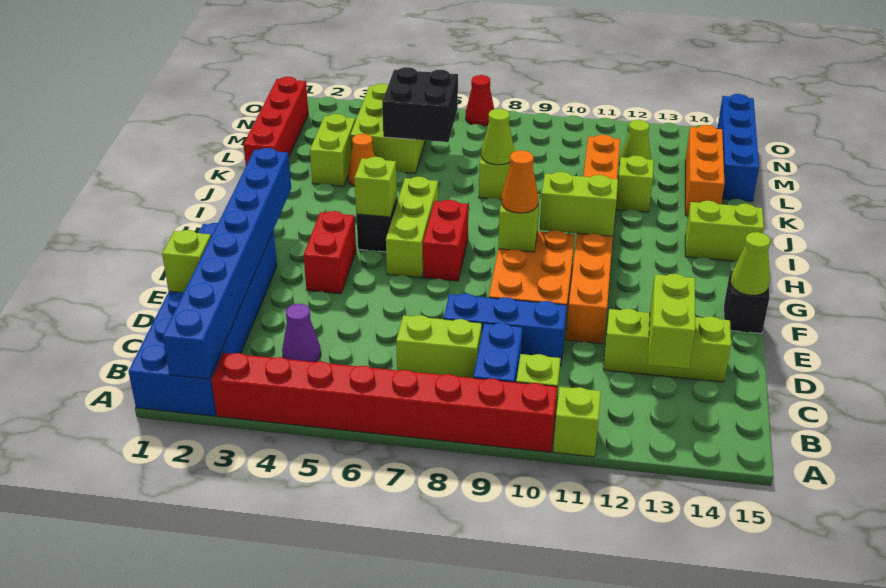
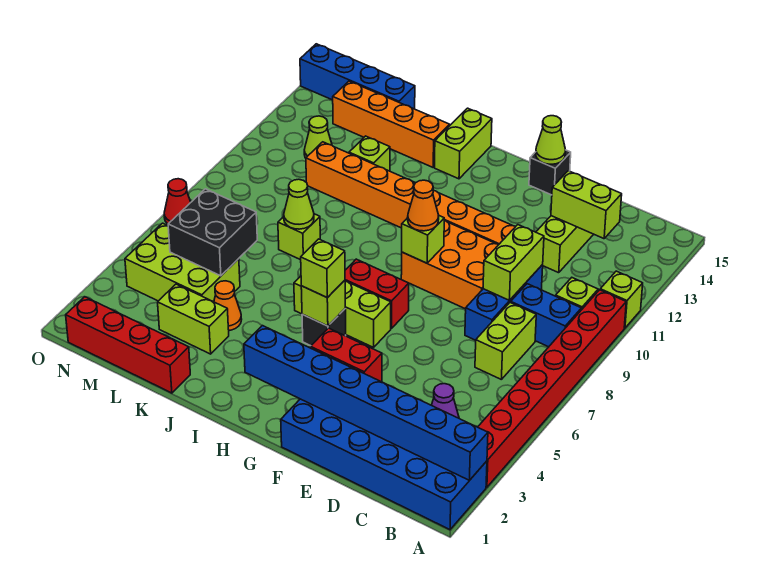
lime 1x1 brick [162,230,211,292] -> lime 1x1 brick moved to [301,239,345,298]
lime 1x2 brick [540,172,618,236] -> lime 1x2 brick moved to [483,225,544,300]
orange 1x3 brick [685,125,725,216] -> orange 1x4 brick [333,81,450,167]

